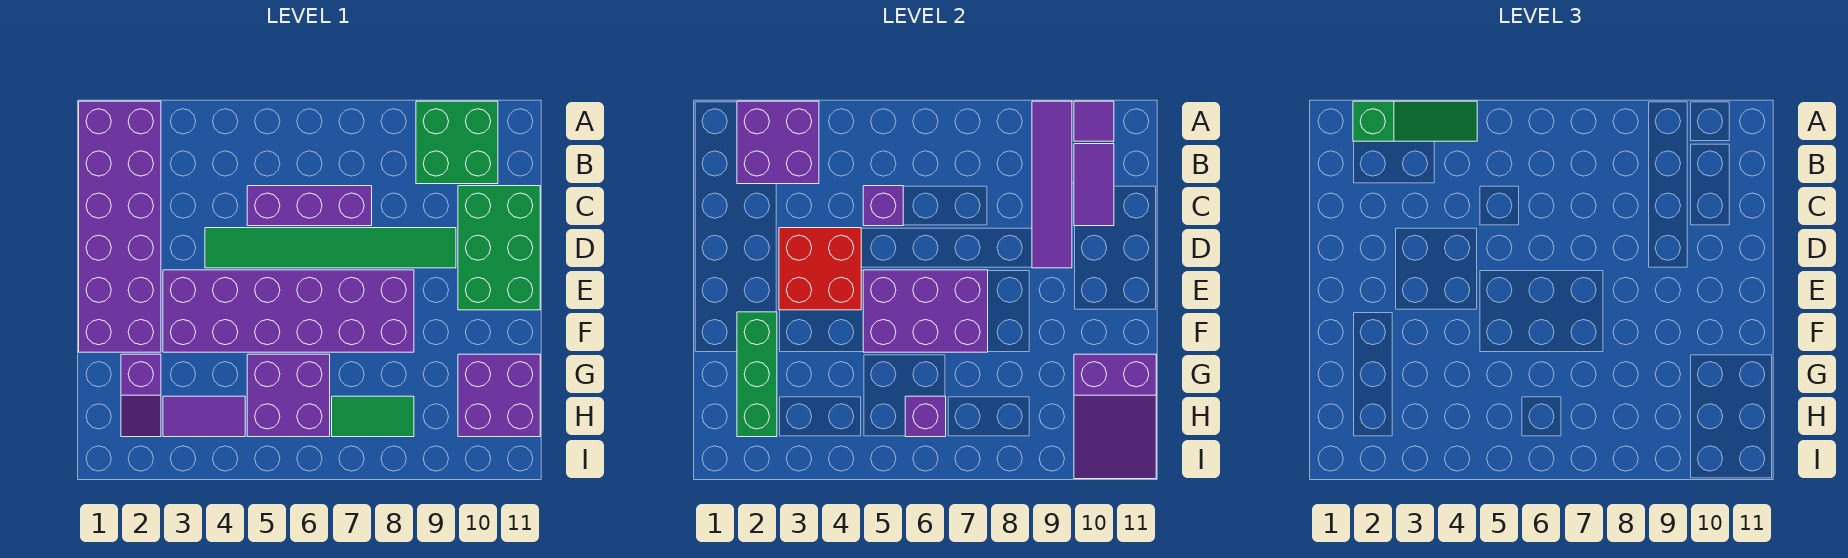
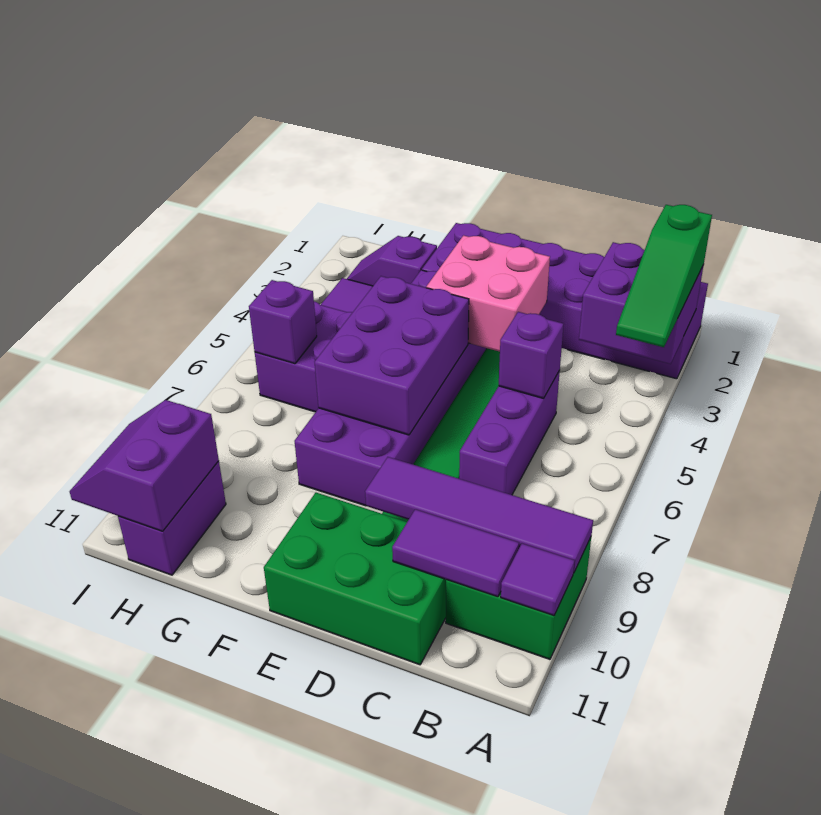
red 2x2 brick [779,228,861,310] -> pink 2x2 brick [426,235,550,352]
green 1x3 brick [737,312,777,437] -> none
purple 2x2 brick [458,354,540,437] -> purple 1x2 brick [118,461,226,575]
purple 2x3 slope [1074,354,1156,479] -> purple 2x2 slope [70,400,219,531]
green 1x2 tile [332,396,414,437] -> none

